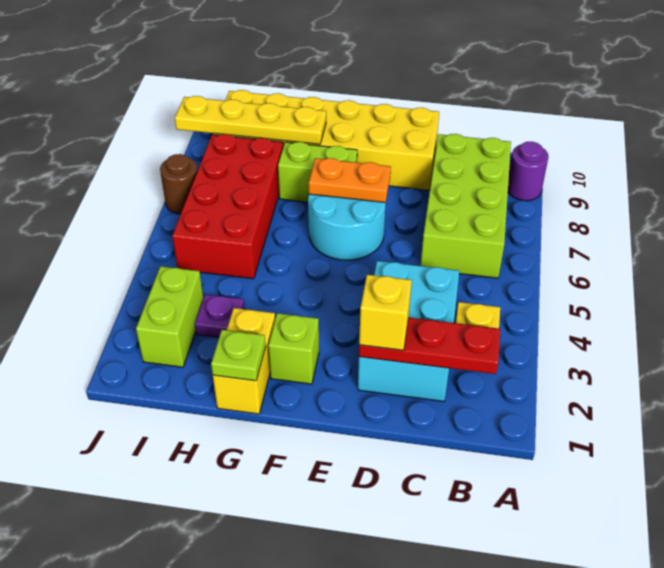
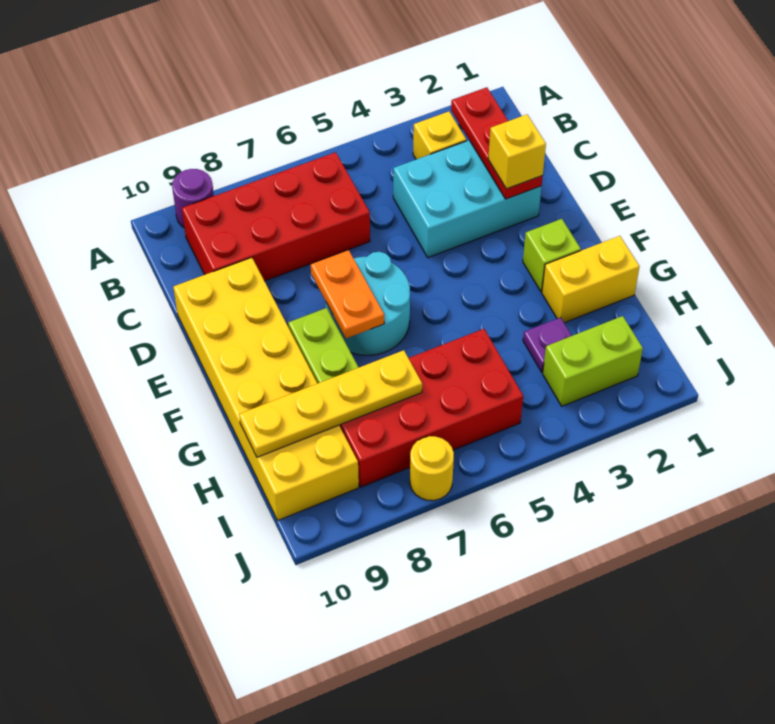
lime 2x4 brick [421,134,511,278] -> red 2x4 brick [182,152,370,281]
lime 1x1 plate [211,330,266,381] -> none
yellow 1x4 plate [175,96,326,144] -> yellow 1x4 plate turned to [239,350,422,457]
brown 1x1 round brick [160,154,197,214] -> yellow 1x1 round brick [410,436,454,501]

